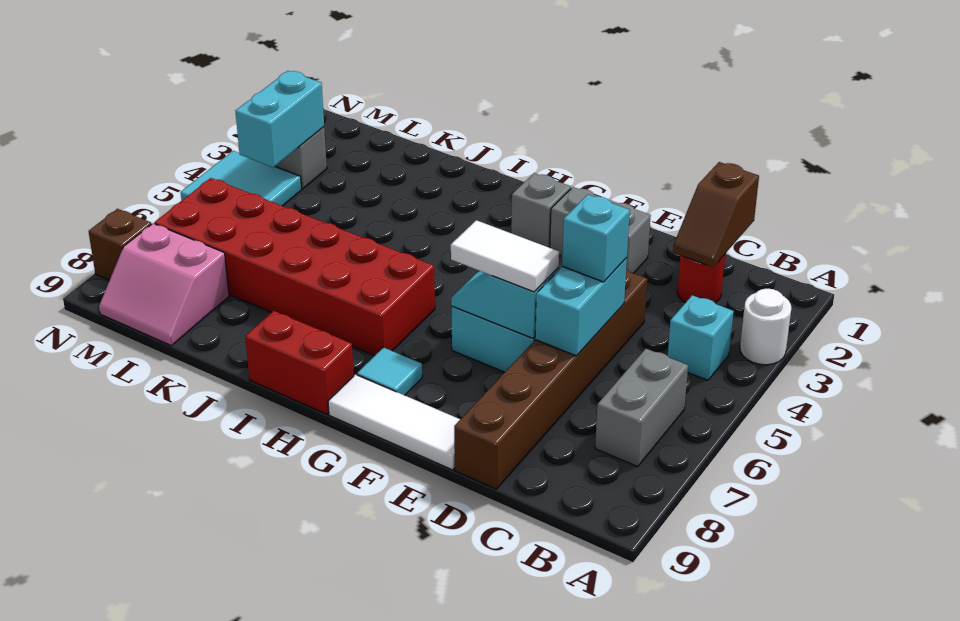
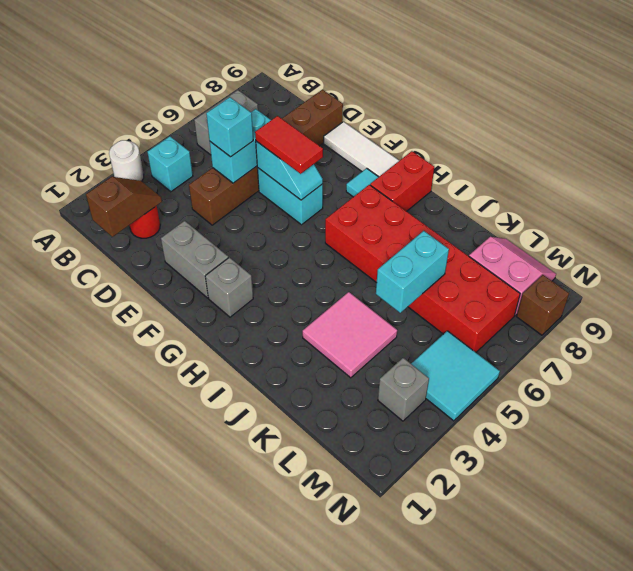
white 1x2 tile [451,220,559,292] -> red 1x2 tile [255,116,323,174]
red 1x2 brick [245,311,354,414] -> red 1x2 brick turned to [370,151,434,211]
none -> pink 2x2 tile [302,292,397,378]
cyan 1x2 brick [235,71,324,167] -> cyan 1x2 brick moved to [376,231,449,313]

